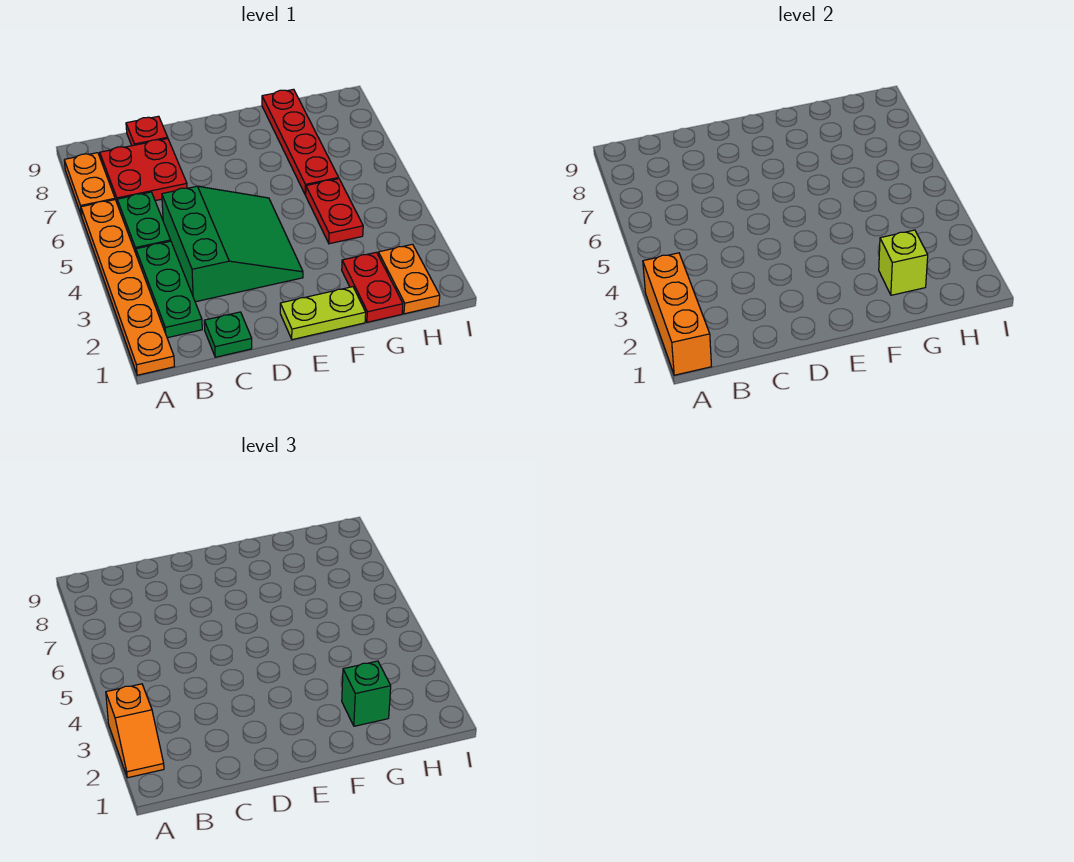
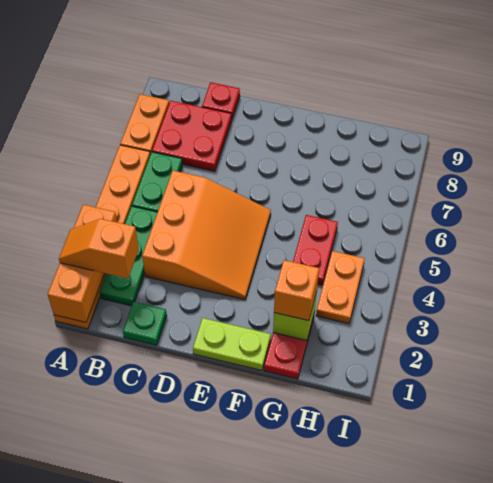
orange 1x2 slope [106,684,164,778] -> orange 1x2 slope turned to [59,219,139,279]
green 3x3 slope [162,186,303,302] -> orange 3x3 slope [142,171,271,300]
green 1x1 brick [342,661,391,726] -> orange 1x1 brick [274,260,319,321]
red 1x4 plate [262,89,339,195] -> none
orange 1x2 plate [378,244,440,314] -> orange 1x2 plate moved to [316,251,365,324]

